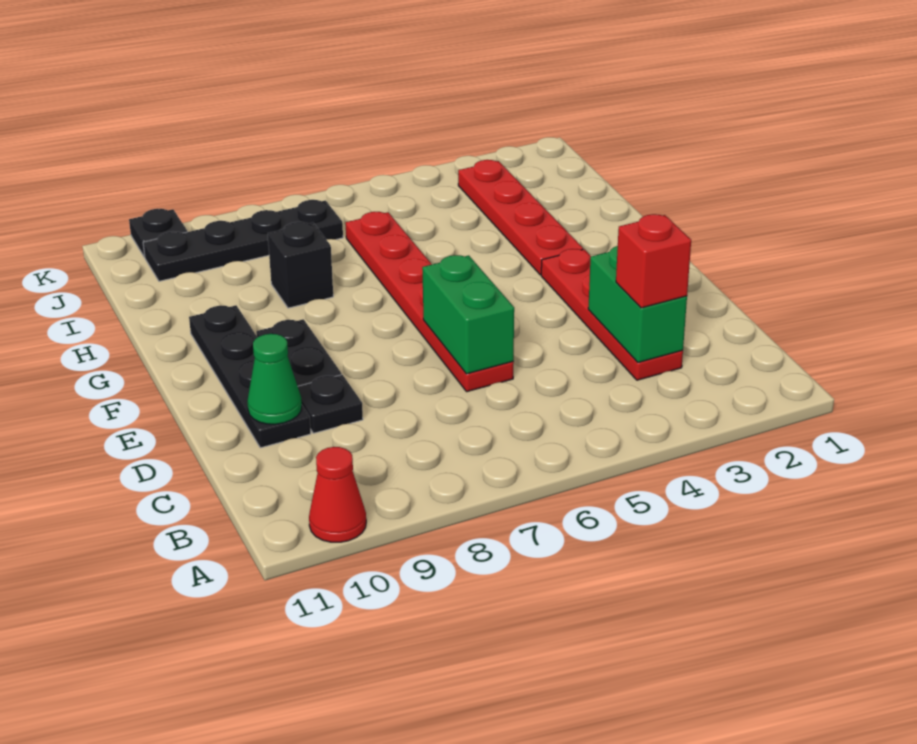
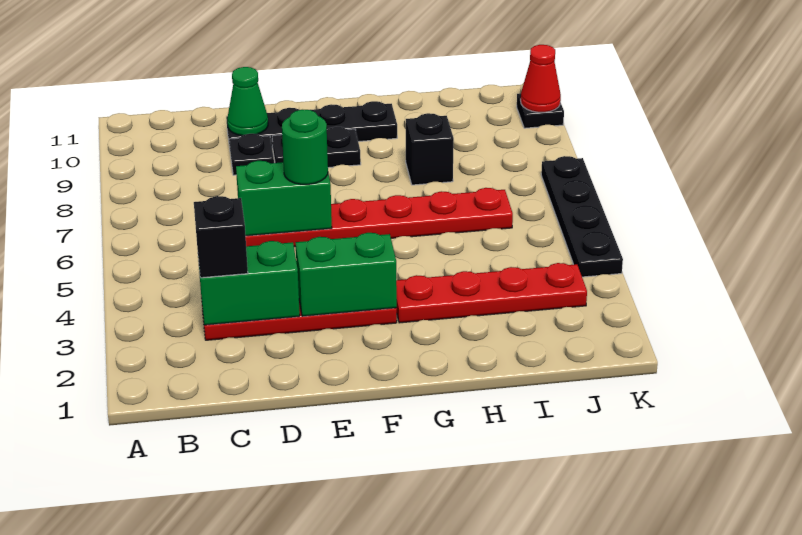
red 1x1 cone [309,447,366,542] -> red 1x1 cone moved to [521,45,561,112]
red 1x1 brick [616,214,691,308] -> black 1x1 brick [194,196,248,278]
none -> green 1x2 brick [295,233,397,316]
none -> green 1x1 round brick [282,110,328,184]
black 1x4 plate [143,200,343,281] -> black 1x4 plate moved to [541,156,623,277]

